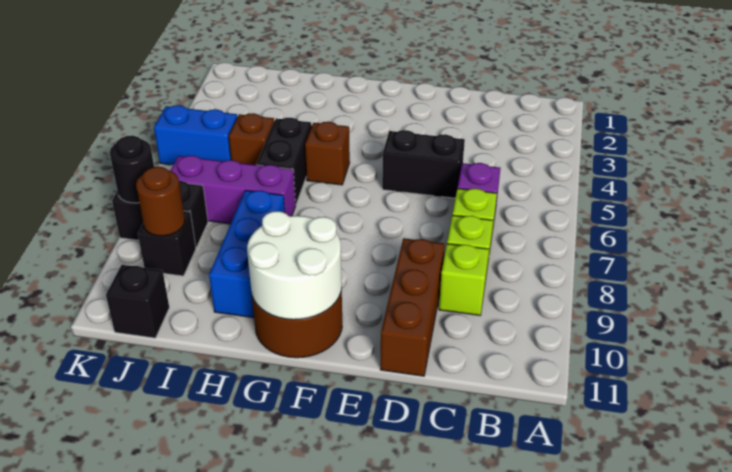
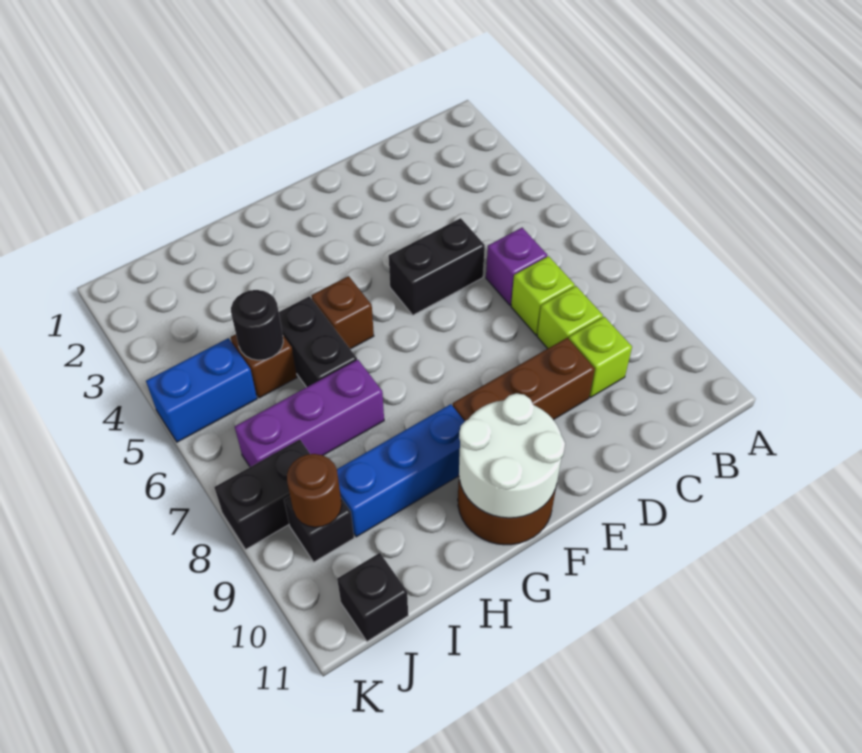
brown 1x3 brick [380,238,445,376] -> brown 1x3 brick turned to [453,338,595,421]
blue 1x3 brick [209,190,285,318] -> blue 1x3 brick turned to [337,404,465,537]
black 1x1 round brick [110,136,154,203] -> black 1x1 round brick moved to [231,290,283,360]

